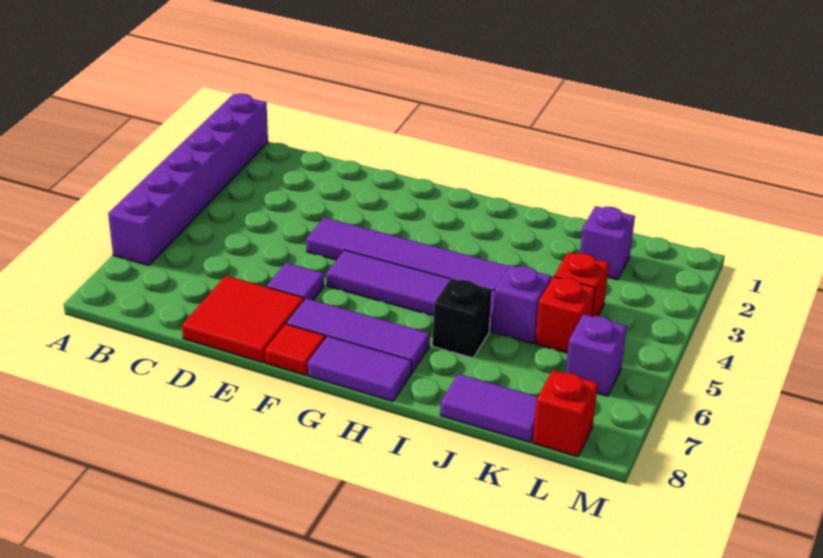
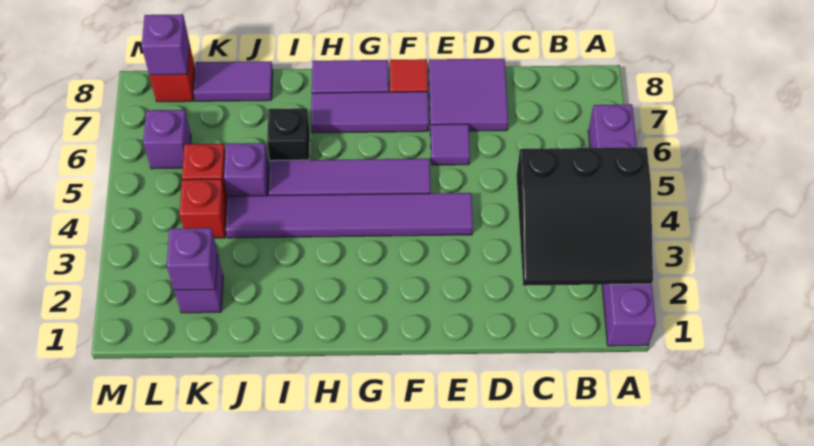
none -> black 3x3 slope [517,147,653,286]
red 2x2 tile [182,276,304,363] -> purple 2x2 tile [429,59,508,131]
none -> purple 1x1 brick [167,228,218,290]
none -> purple 1x1 brick [142,14,190,75]

